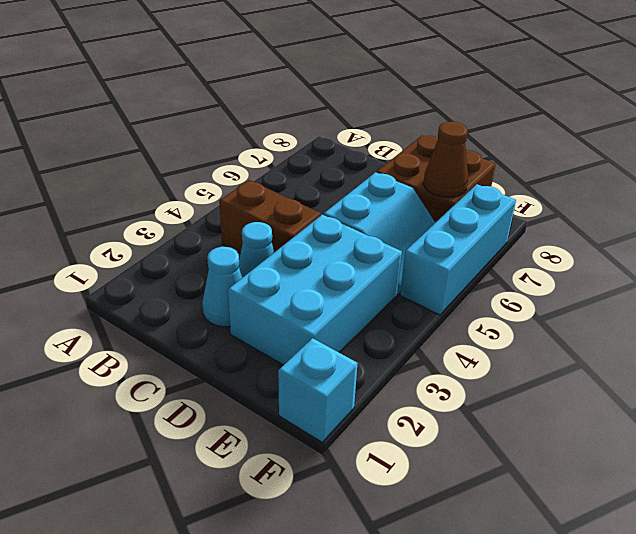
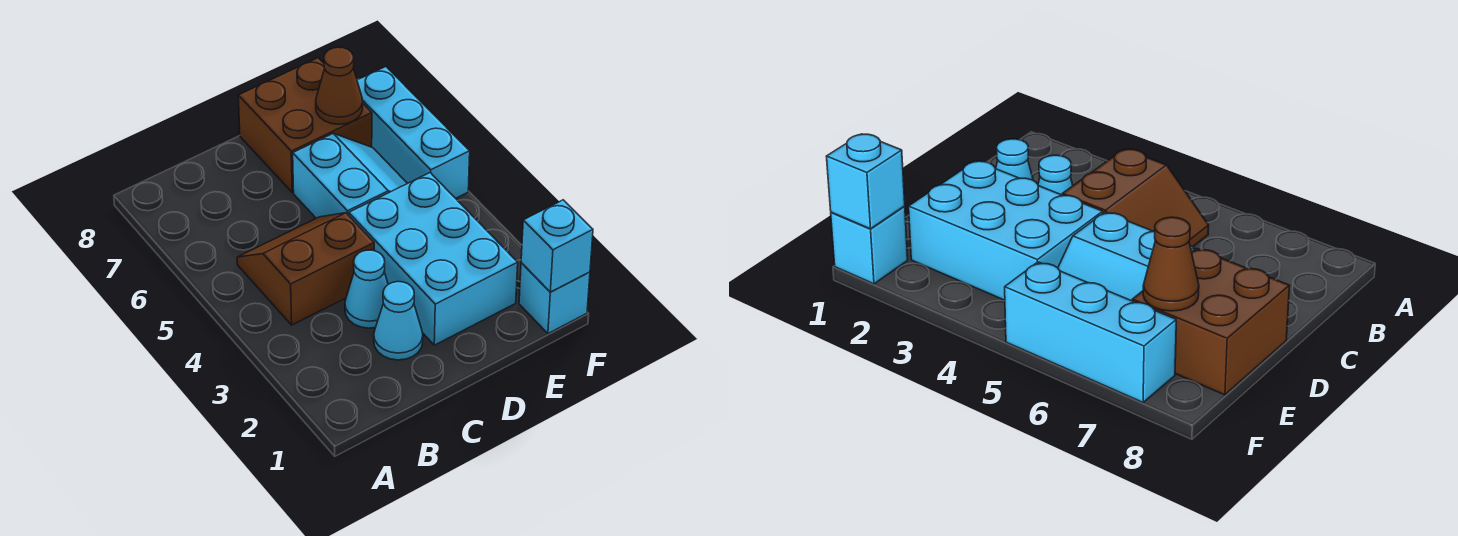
none -> cyan 1x1 brick [521,200,593,292]

